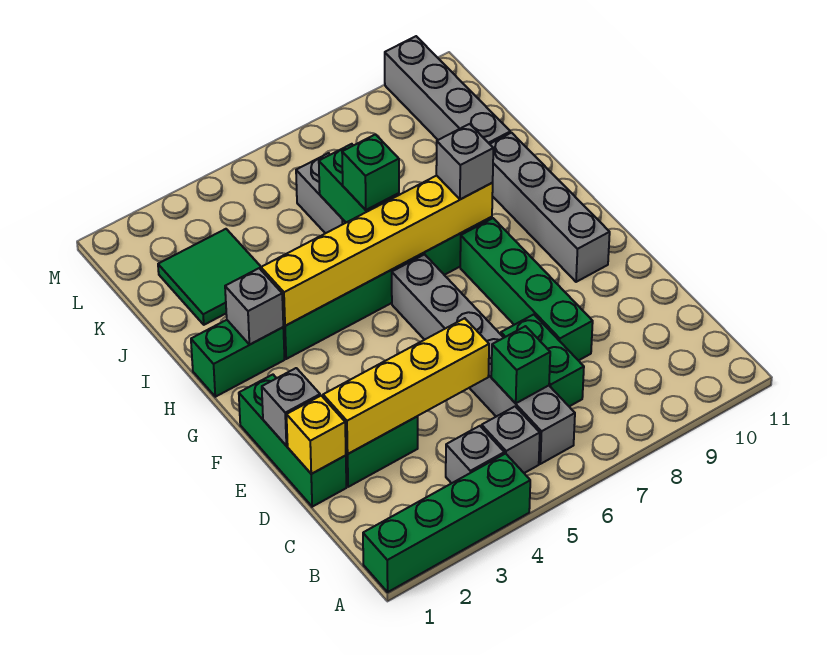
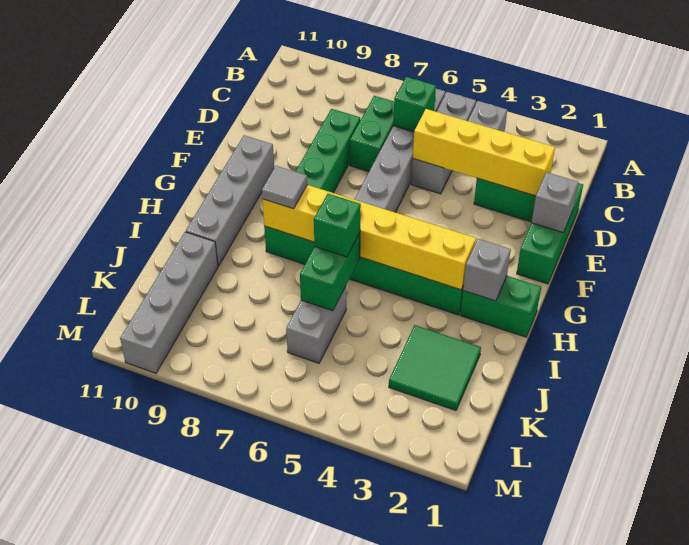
green 1x4 brick [363,454,530,592] -> none
grey 1x1 brick [482,406,540,473] -> grey 1x3 brick [411,92,476,194]
yellow 1x1 brick [287,396,346,474] -> none
grey 1x1 brick [436,124,493,199] -> grey 1x1 tile [262,166,307,209]

